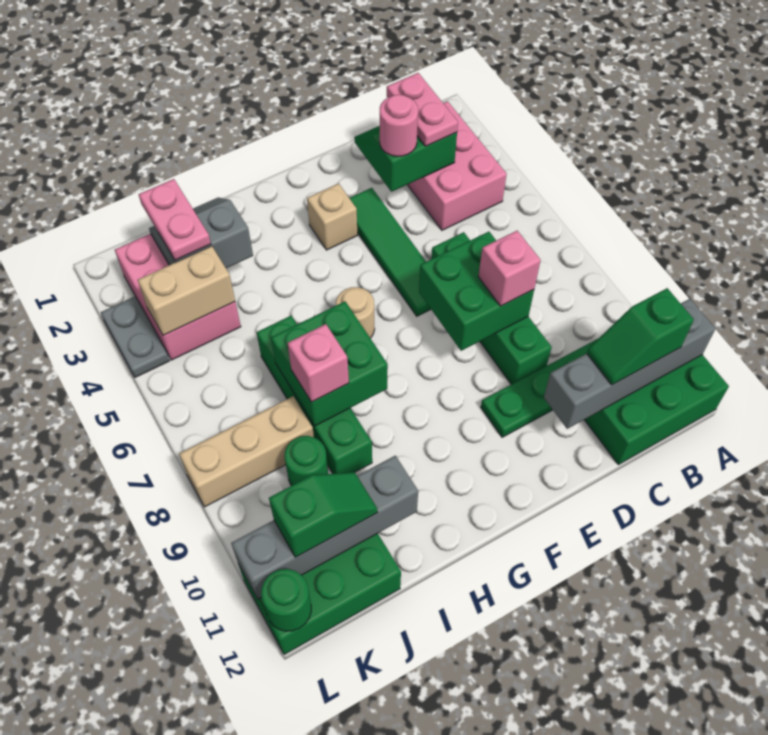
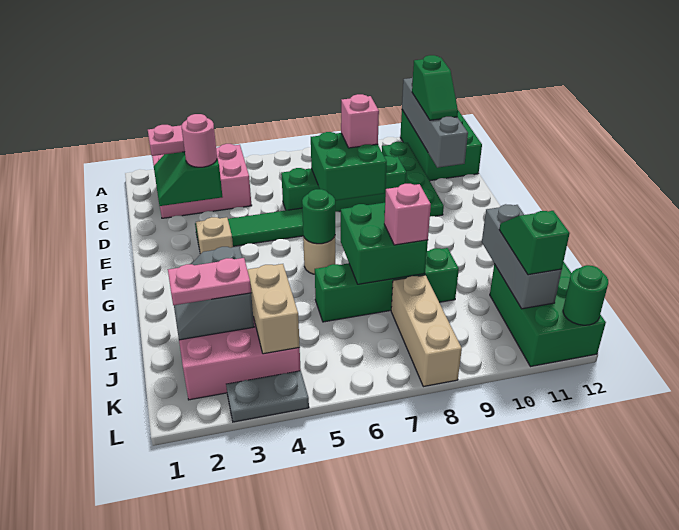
grey 1x4 brick [231,456,418,599] -> grey 1x3 brick [482,204,562,309]
green 1x1 round brick [285,436,328,486] -> green 1x1 round brick moved to [302,189,335,244]

